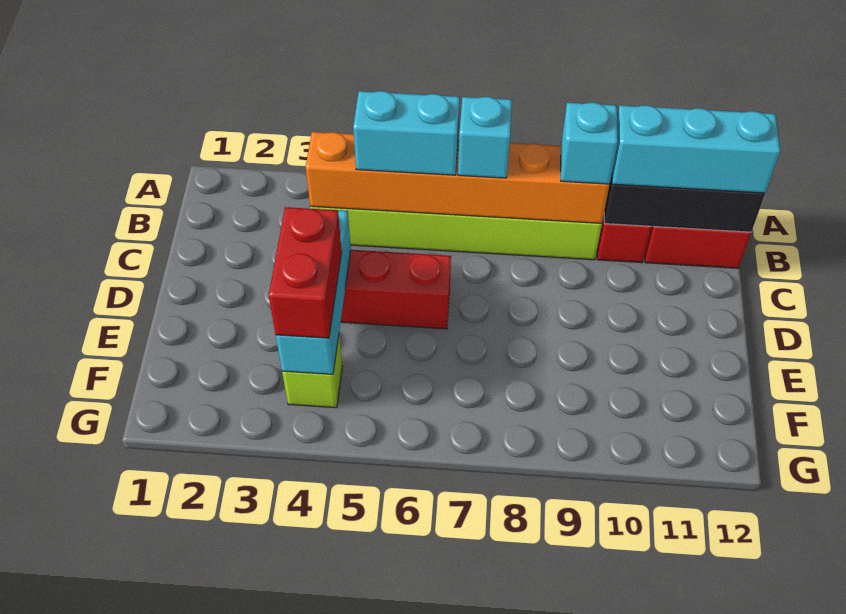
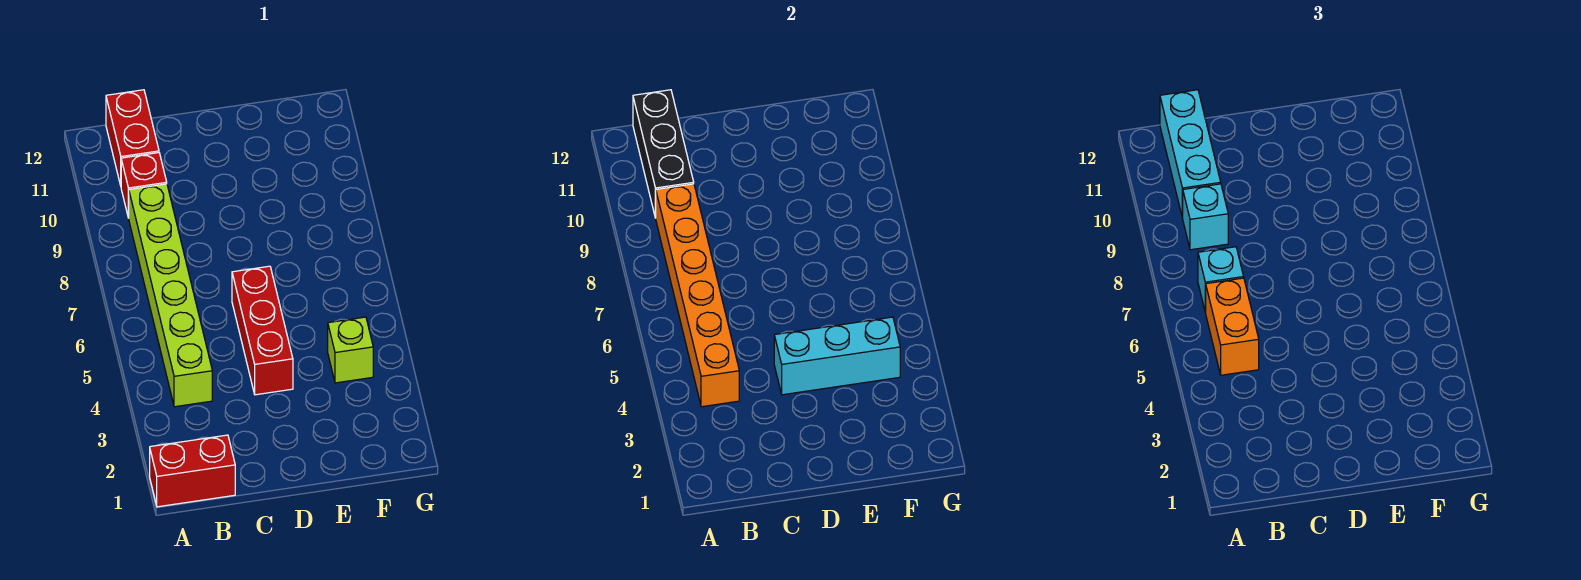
cyan 1x2 brick [353,91,460,175] -> orange 1x2 brick [1206,278,1259,375]
red 1x2 brick [269,207,342,338] -> red 1x2 brick moved to [150,435,235,507]

